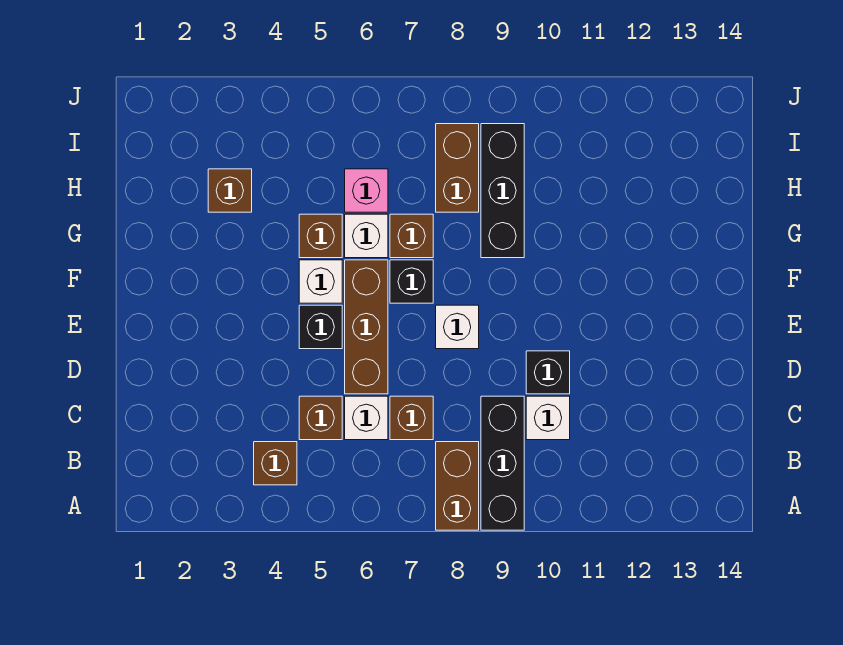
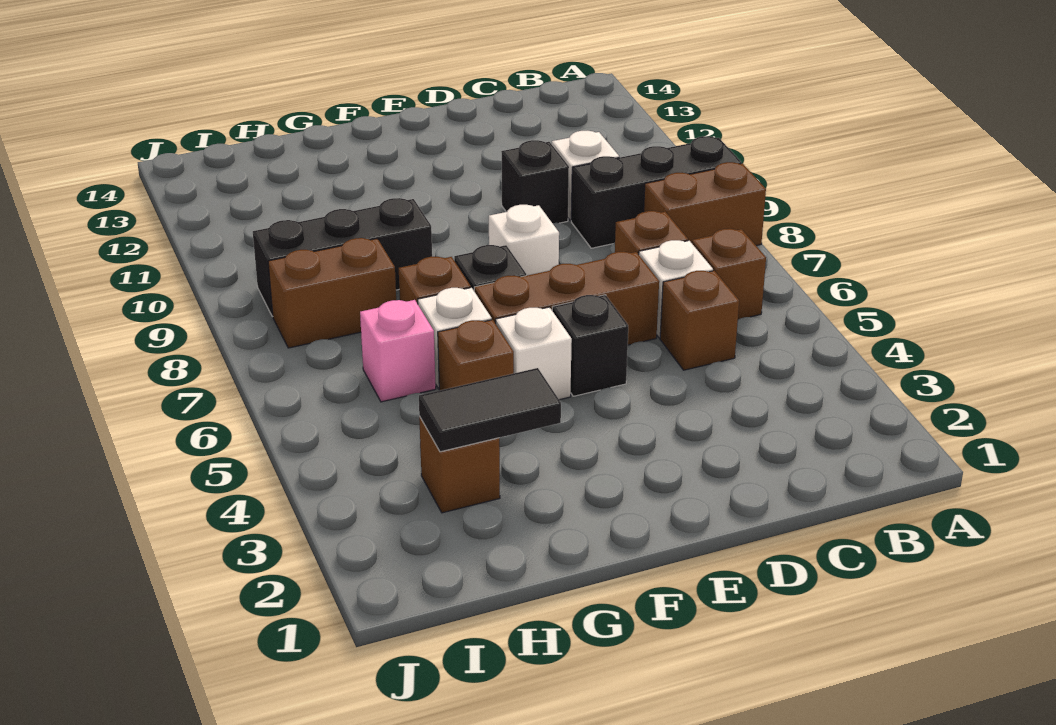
brown 1x1 brick [254,442,297,485] -> brown 1x1 brick moved to [692,229,766,319]
none -> black 1x2 tile [419,368,561,452]

